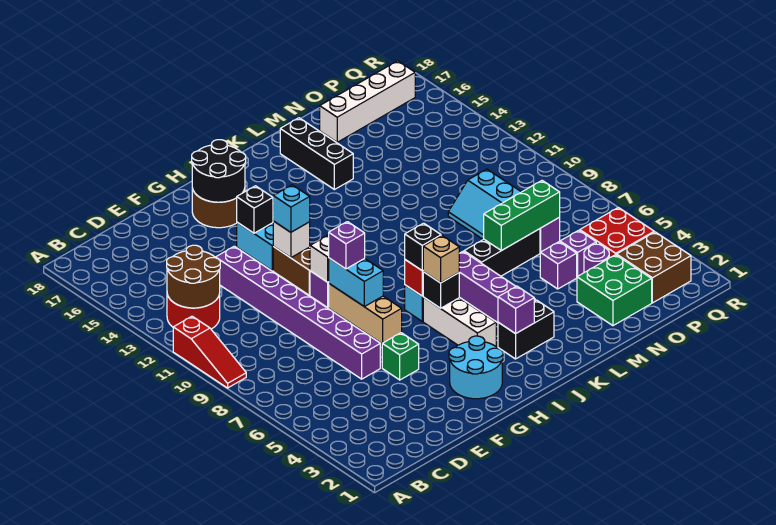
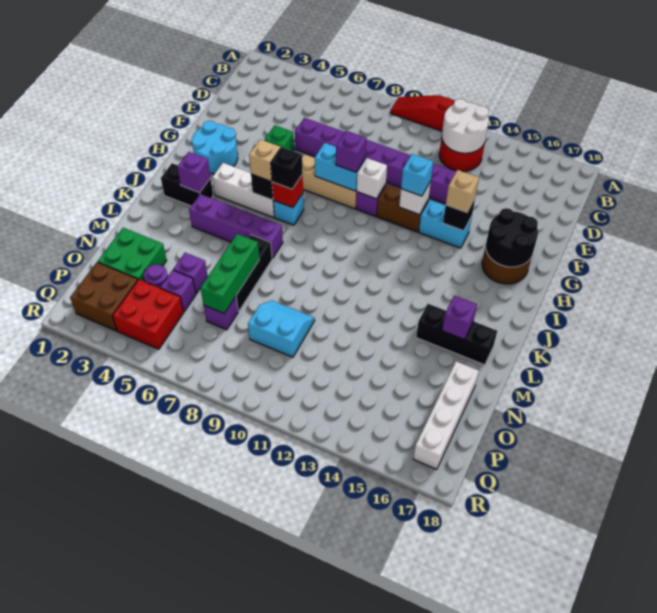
brown 2x2 round brick [167,245,220,308] -> white 2x2 round brick [442,99,489,153]
none -> tan 1x1 brick [446,170,479,212]
black 1x2 brick [498,300,554,359] -> black 1x2 brick turned to [161,163,213,206]
none -> purple 1x1 brick [442,296,477,340]

